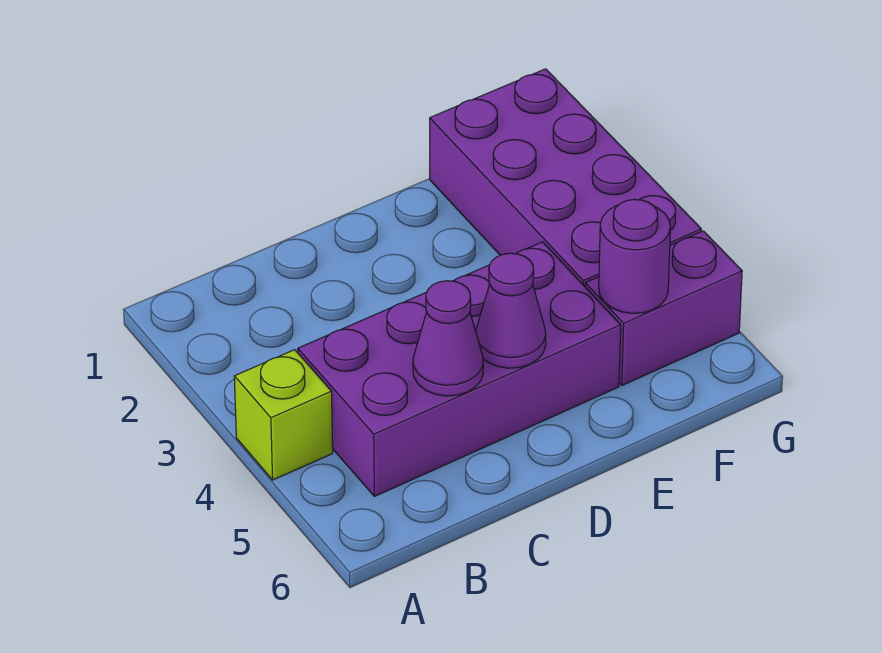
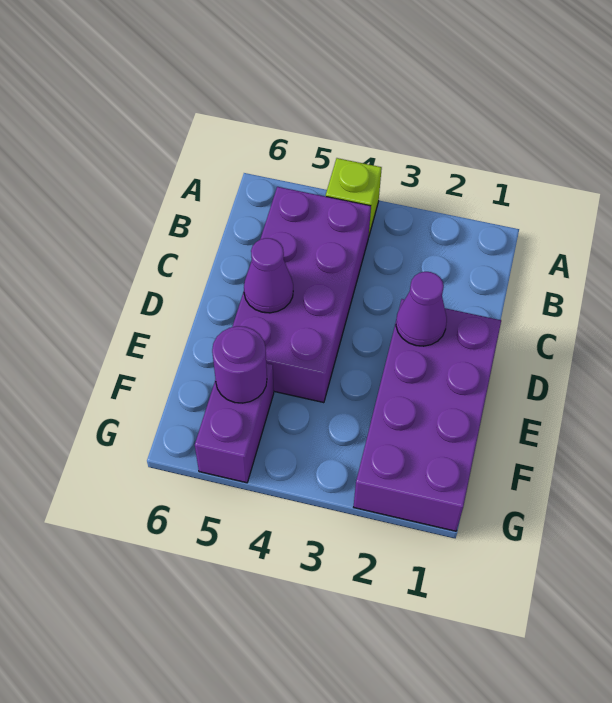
purple 1x1 cone [413,281,483,396] -> purple 1x1 cone moved to [396,272,447,346]
purple 2x4 brick [430,69,701,286] -> purple 2x4 brick turned to [354,299,501,531]

